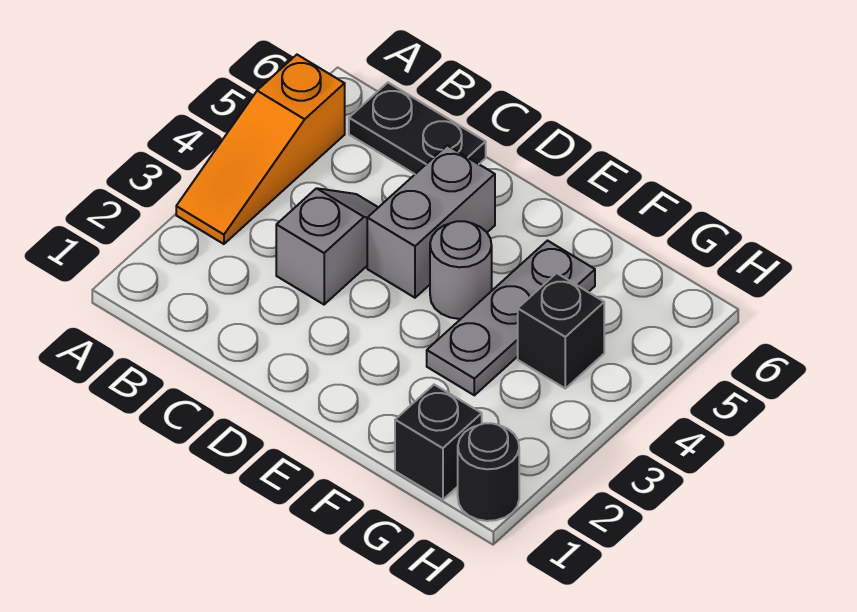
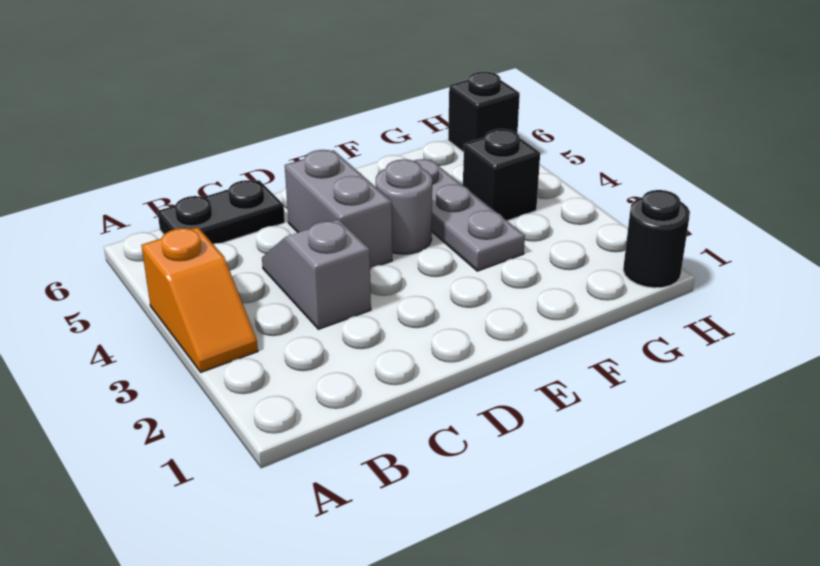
orange 1x3 slope [176,55,345,244] -> orange 1x2 slope [141,227,258,372]
black 1x1 brick [395,385,482,500] -> black 1x1 brick moved to [448,72,520,152]

